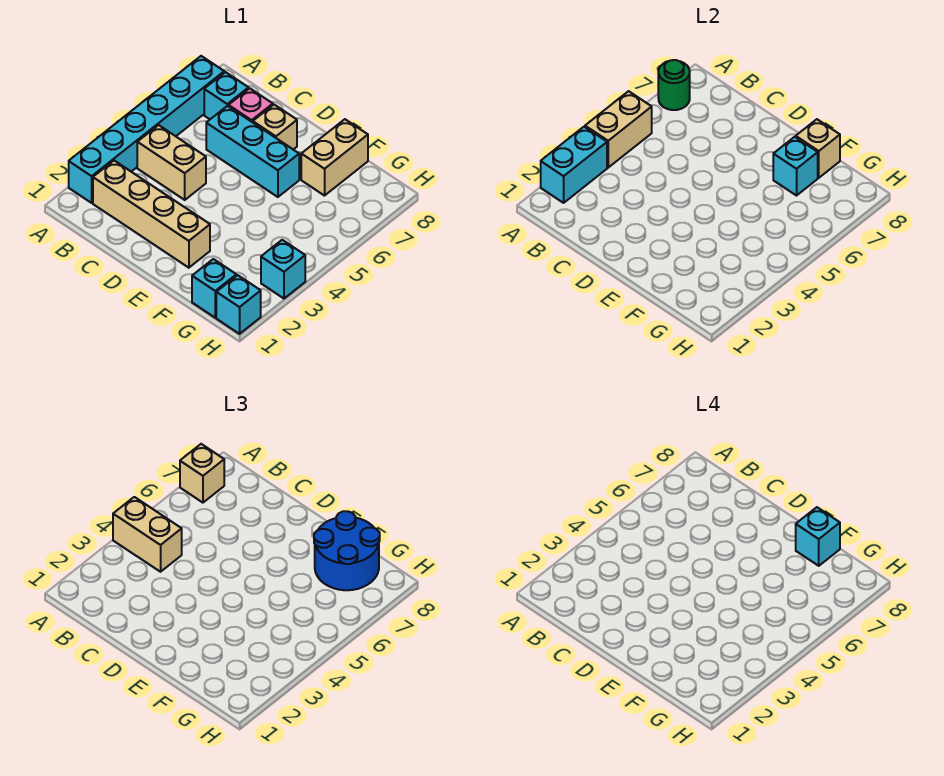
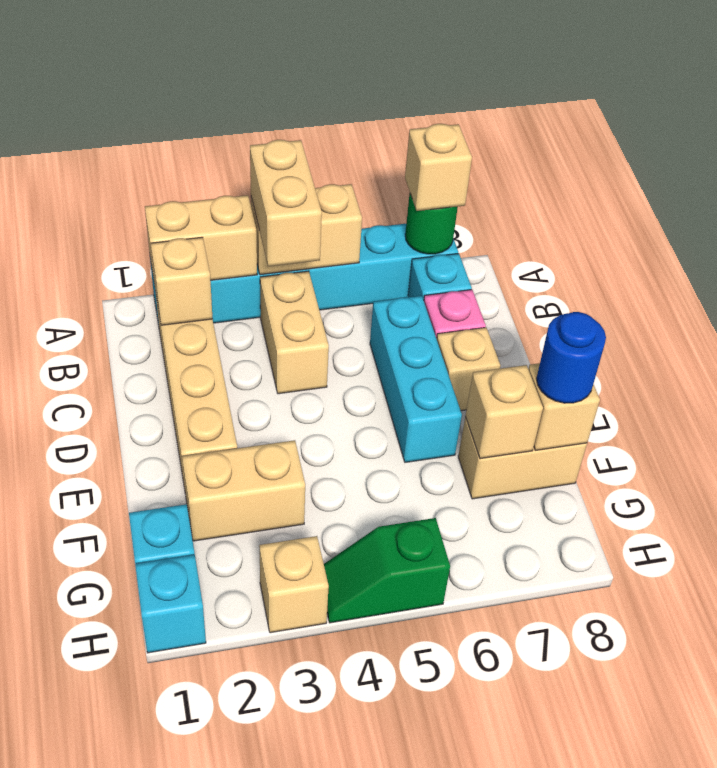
cyan 1x2 brick [541,127,607,203] -> tan 1x2 brick [145,195,257,284]
none -> tan 1x1 brick [151,237,213,325]
none -> tan 1x2 brick [182,440,305,541]
cyan 1x1 brick [773,137,818,196] -> tan 1x1 brick [465,365,543,459]
blue 2x2 round brick [314,511,380,590] -> blue 1x1 round brick [536,312,606,403]
cyan 1x1 brick [796,507,840,566] -> none
cyan 1x1 brick [261,240,305,298] -> tan 1x1 brick [259,536,329,633]
none -> green 1x2 slope [324,518,450,623]

